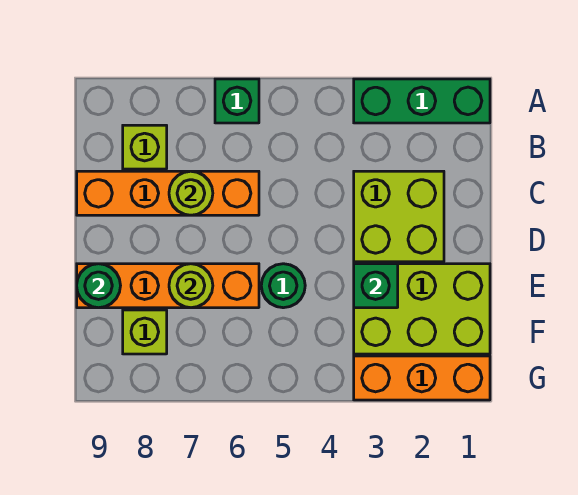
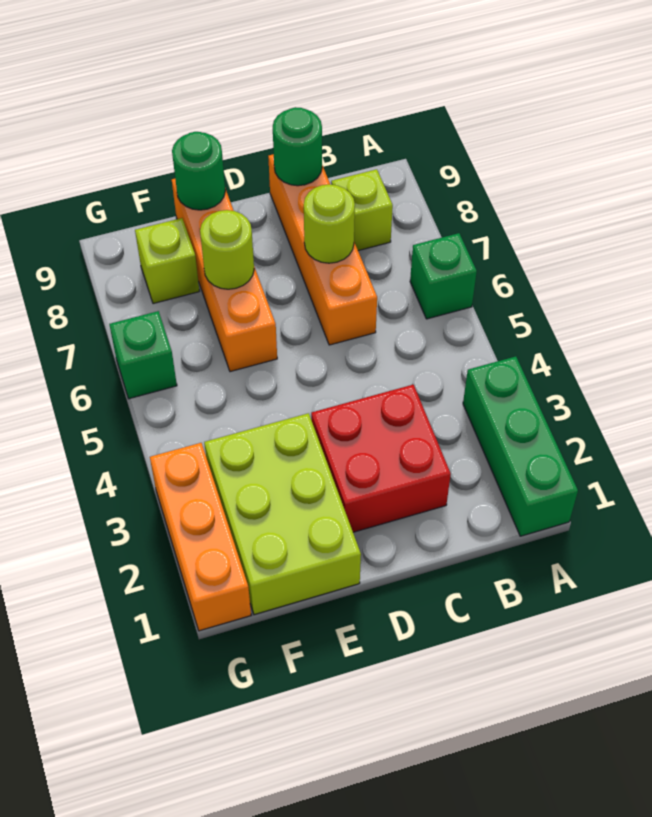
lime 2x2 brick [354,171,444,262] -> red 2x2 brick [311,385,451,532]
green 1x1 brick [354,264,398,308] -> green 1x1 brick moved to [109,311,177,399]
green 1x1 round brick [261,264,305,308] -> green 1x1 round brick moved to [273,107,322,186]

